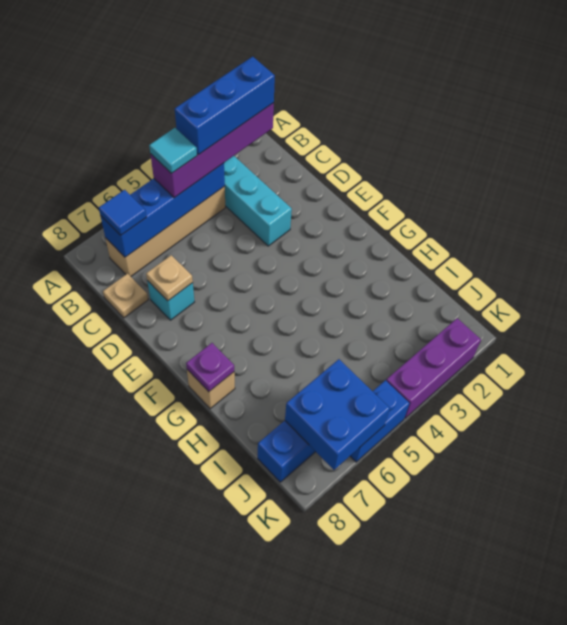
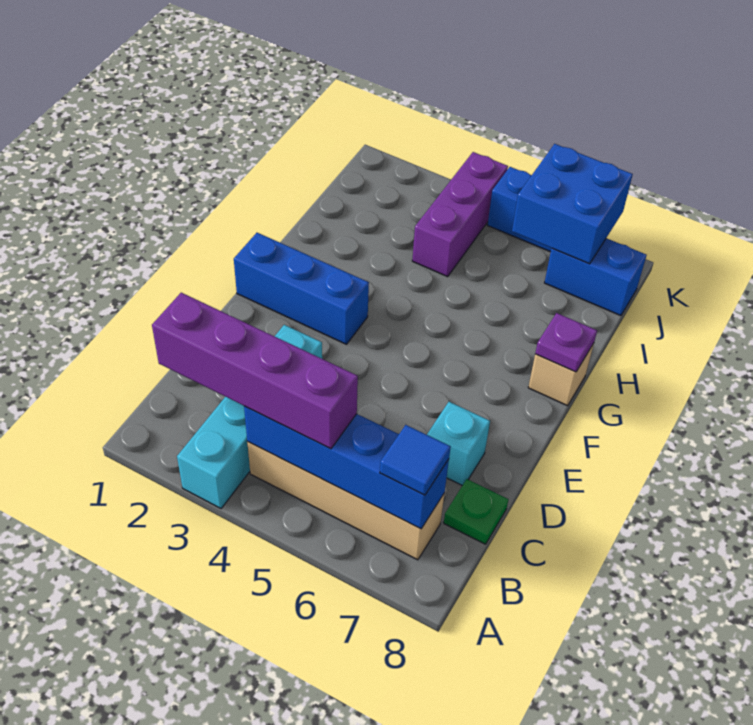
blue 1x3 brick [175,57,275,155] -> blue 1x3 brick moved to [234,233,369,344]
cyan 1x1 tile [149,128,197,173] -> none
tan 1x1 plate [103,274,148,318] -> green 1x1 plate [444,479,508,544]
tan 1x1 plate [146,255,193,301] -> none
purple 1x3 brick [386,318,481,418] -> purple 1x3 brick turned to [412,152,508,277]

